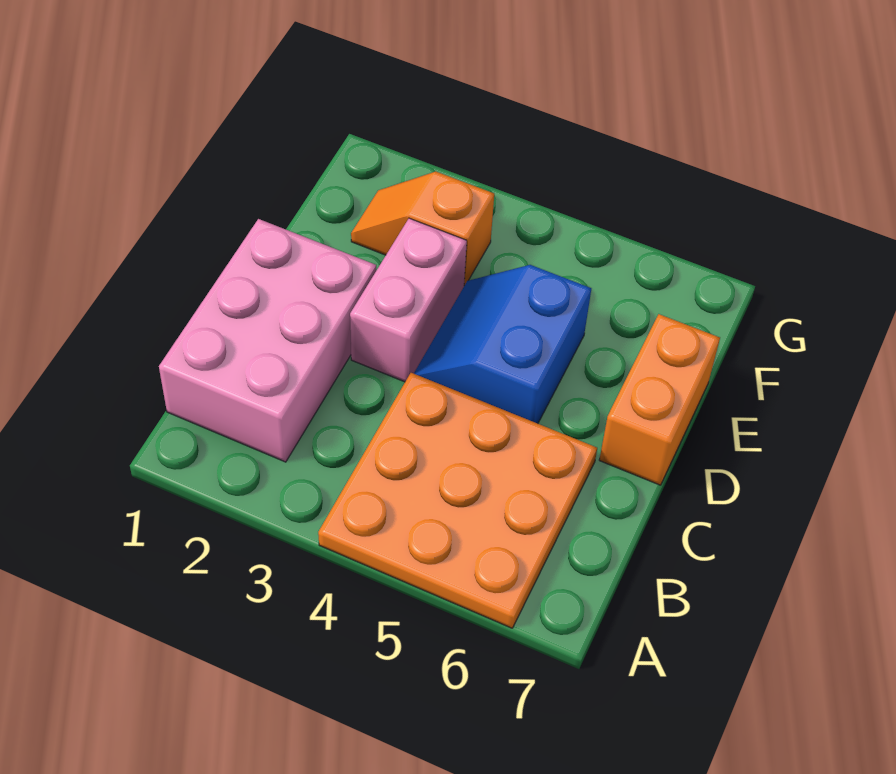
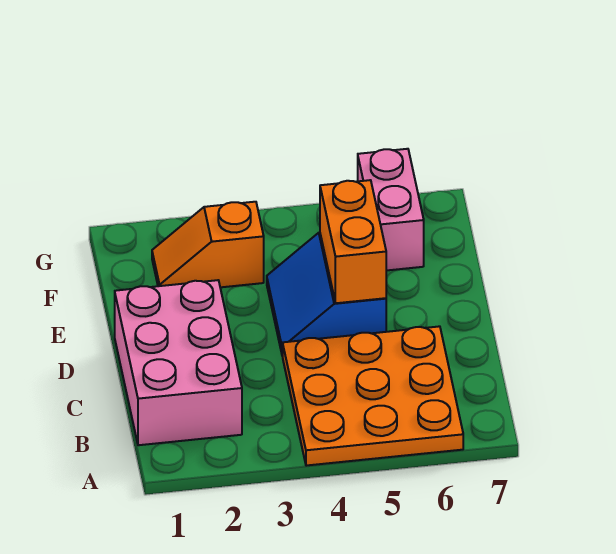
pink 1x2 brick [350,218,467,382] -> pink 1x2 brick moved to [358,149,424,271]
orange 1x2 brick [599,314,720,485] -> orange 1x2 brick moved to [320,180,386,303]

